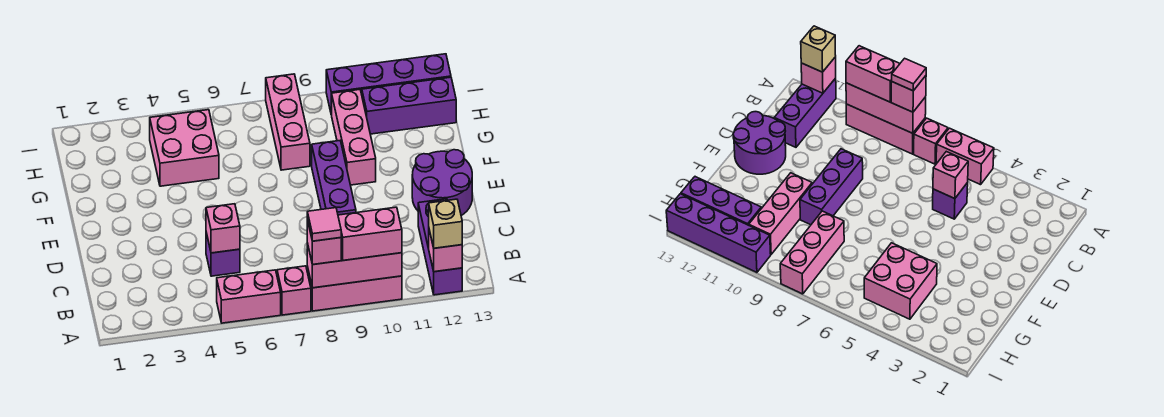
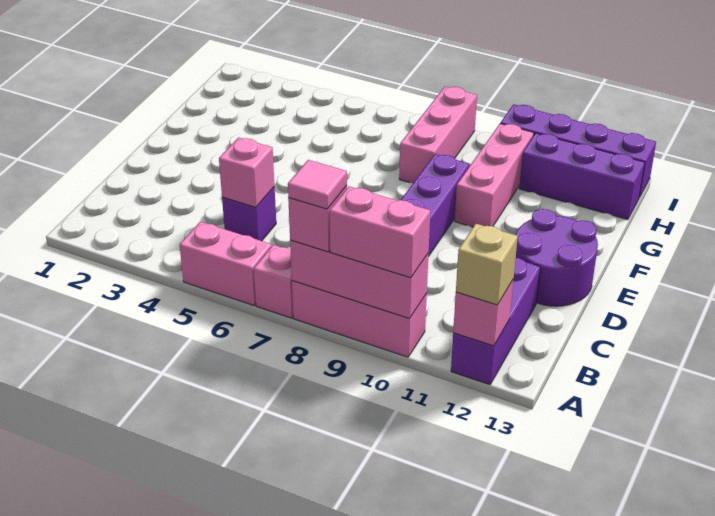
pink 2x2 brick [150,110,219,186] -> none

